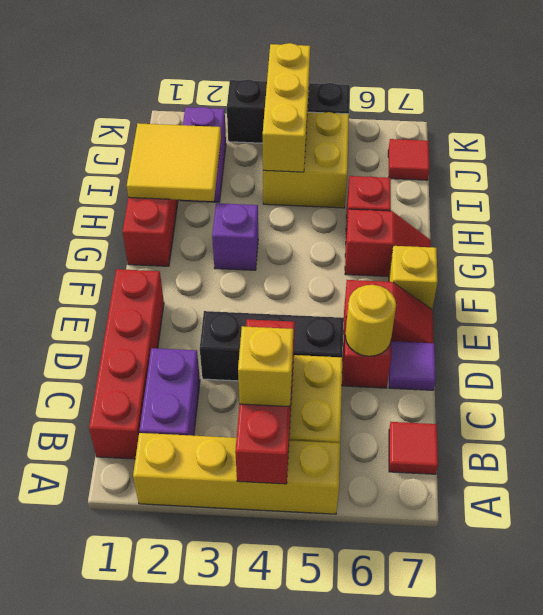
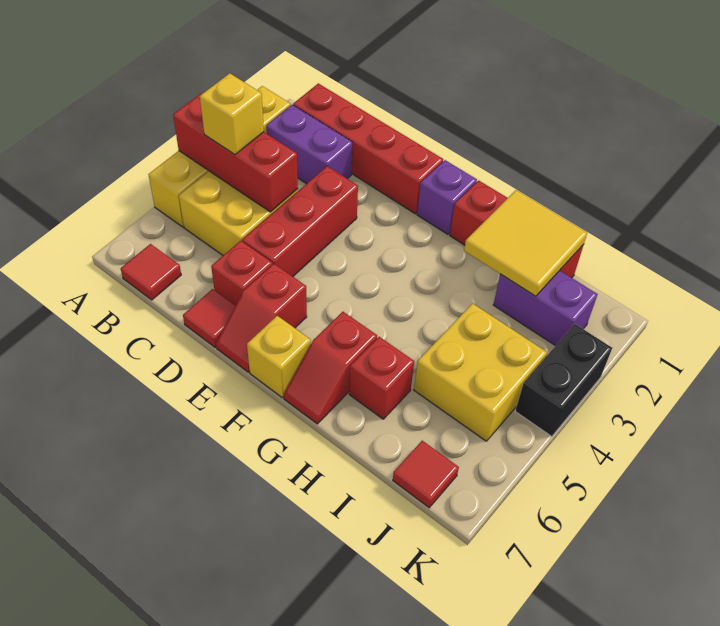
black 1x3 brick [200,311,344,381] -> red 1x3 brick [242,166,358,276]
yellow 1x1 round brick [345,285,396,356] -> none
purple 1x1 tile [389,341,436,390] -> red 1x1 tile [183,289,236,347]
purple 1x1 brick [212,203,258,270] -> purple 1x1 brick moved to [417,160,477,234]
yellow 1x3 brick [263,43,310,172] -> none
black 1x3 brick [227,79,350,143] -> black 1x2 brick [515,324,612,436]

